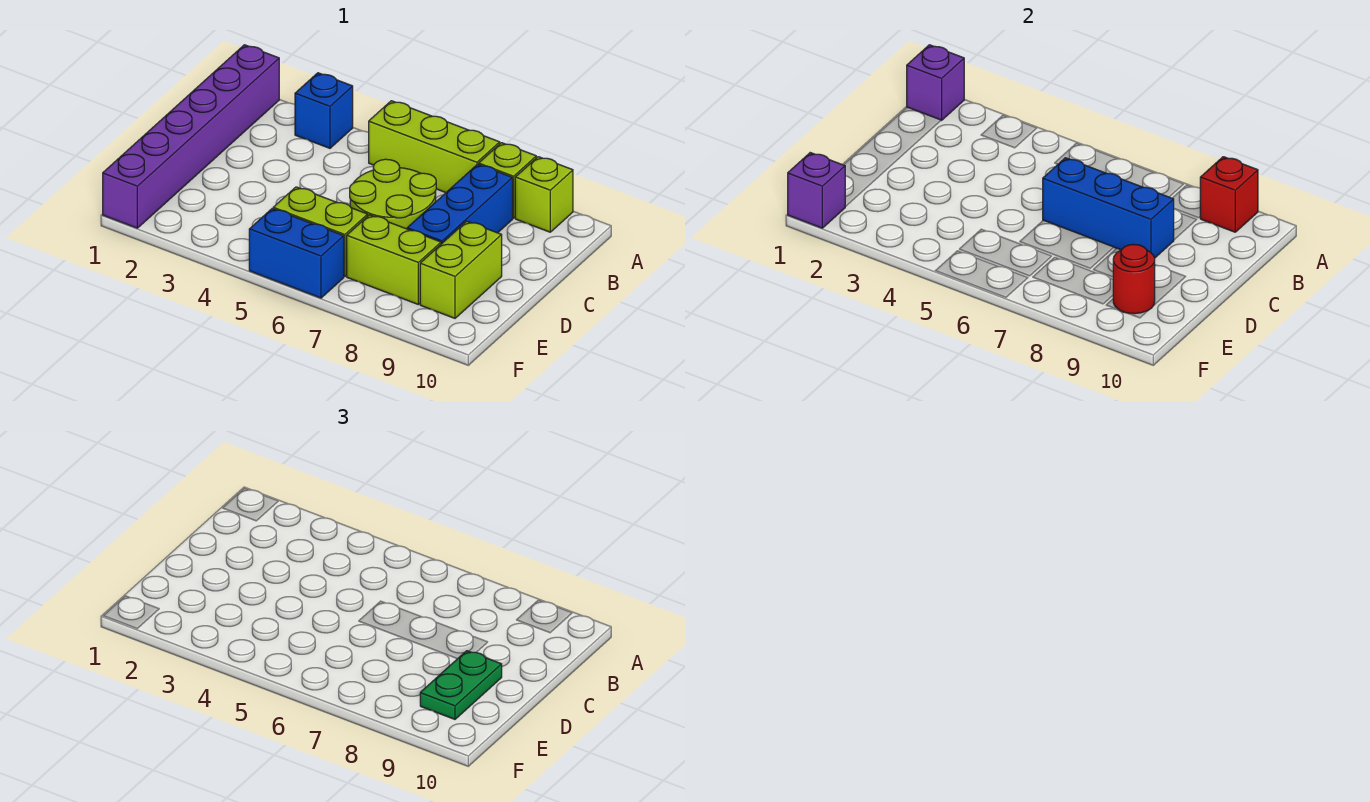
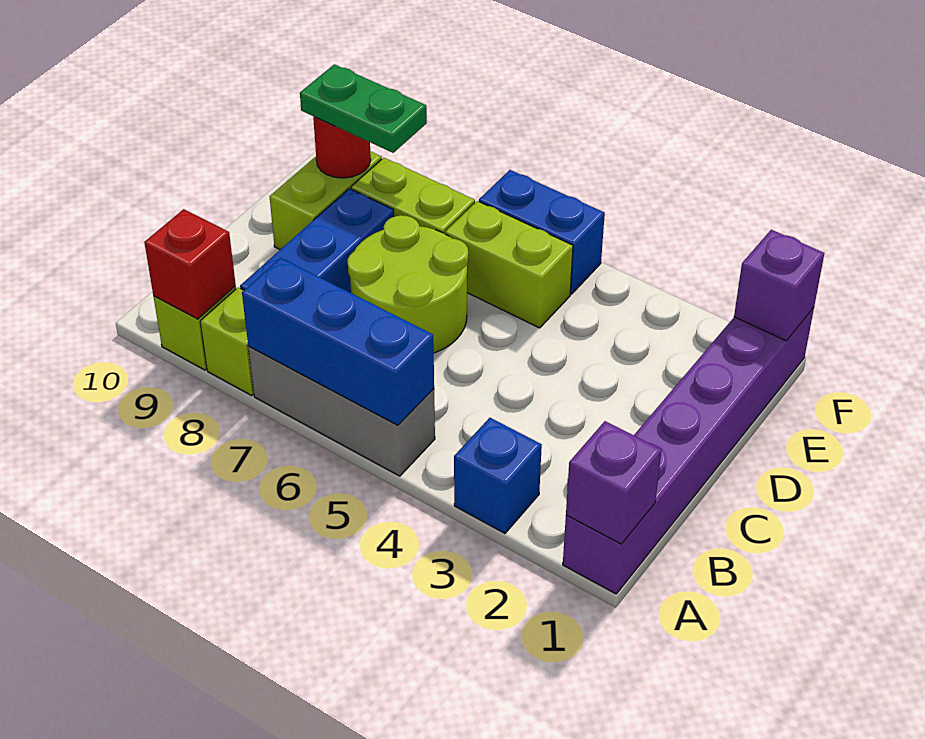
lime 1x3 brick [369,101,500,193] -> grey 1x3 brick [248,347,435,476]
blue 1x3 brick [1043,158,1174,258] -> blue 1x3 brick moved to [242,258,434,425]
green 1x2 plate [420,651,502,719] -> green 1x2 plate turned to [300,64,427,153]

